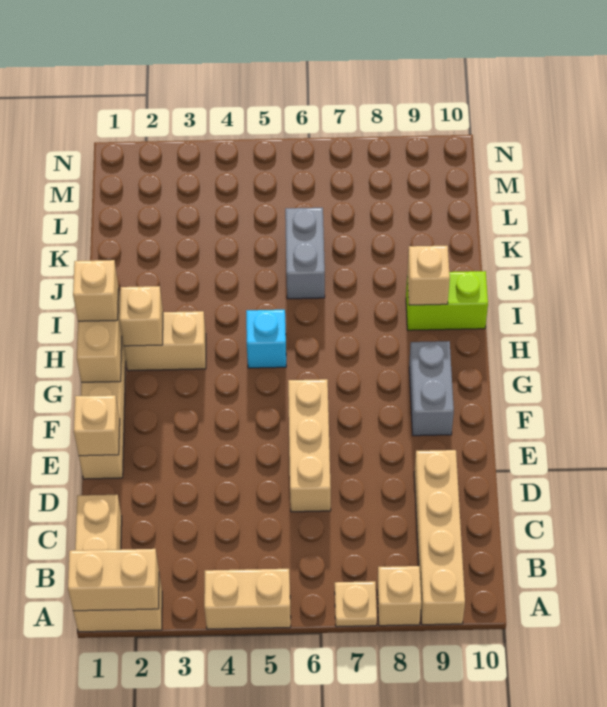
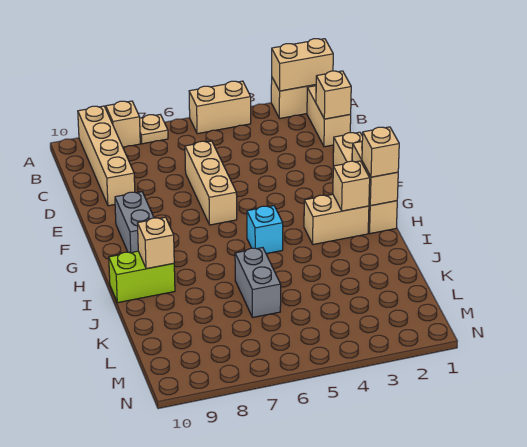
tan 1x1 brick [74,395,120,456] -> tan 1x1 brick moved to [316,71,351,119]

